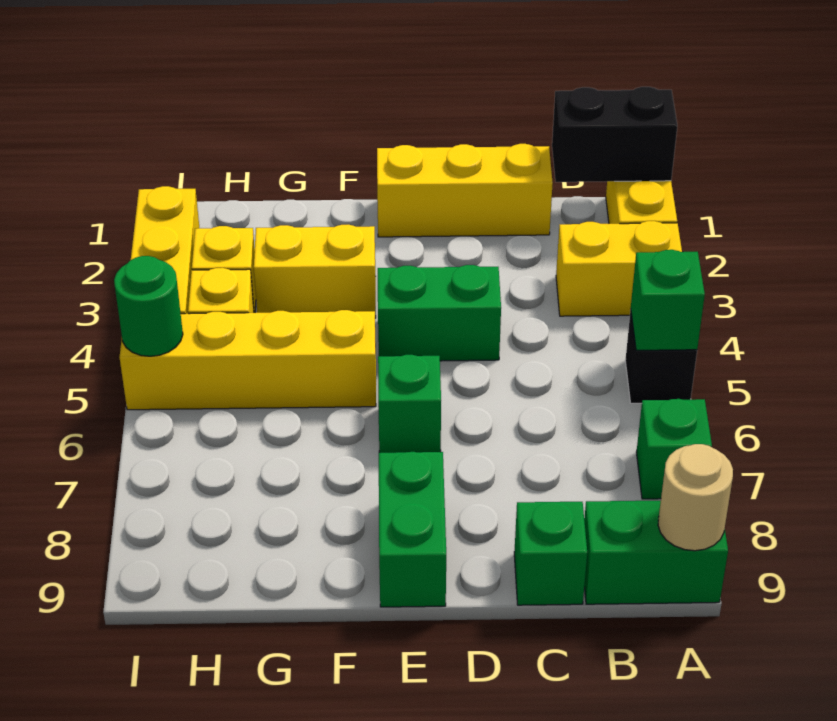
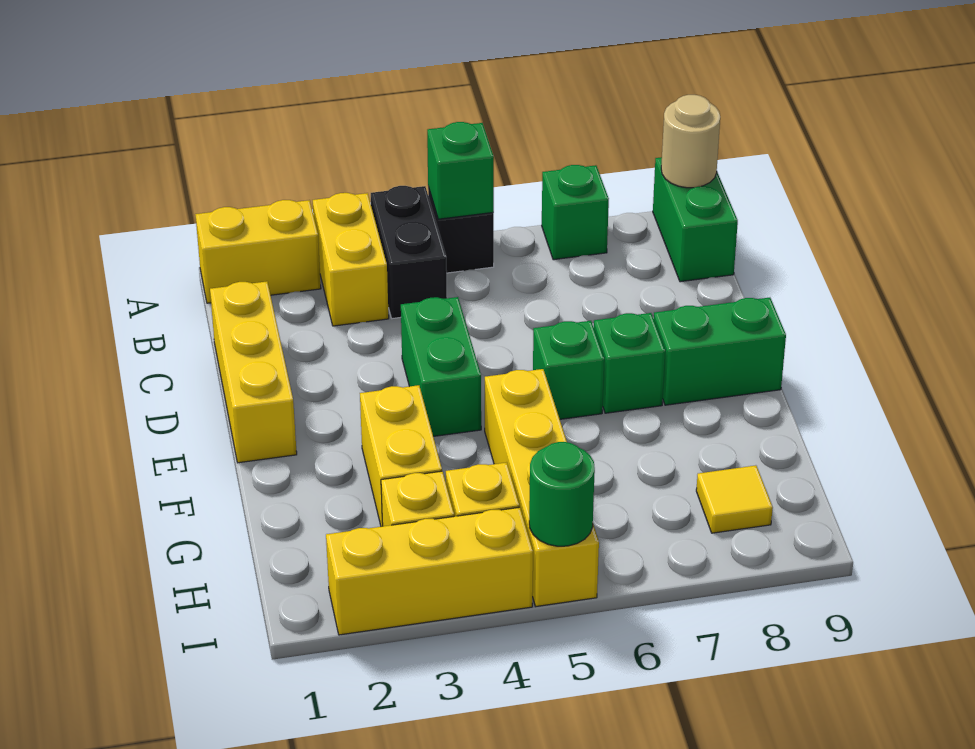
black 1x2 brick [552,87,677,182] -> black 1x2 brick moved to [371,186,447,319]
green 1x1 brick [514,502,587,605] -> green 1x1 brick moved to [594,313,665,413]
none -> yellow 1x1 tile [696,465,773,533]

